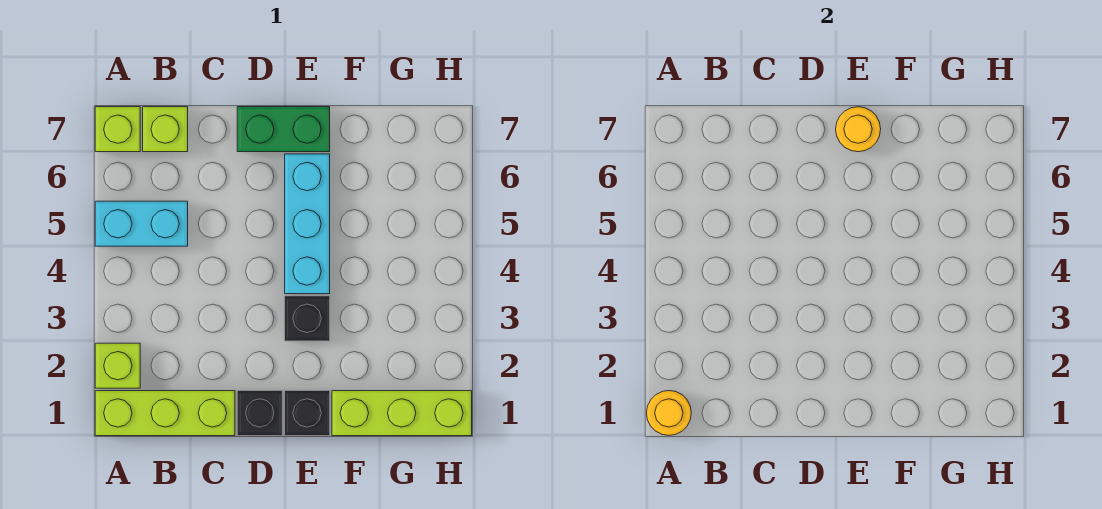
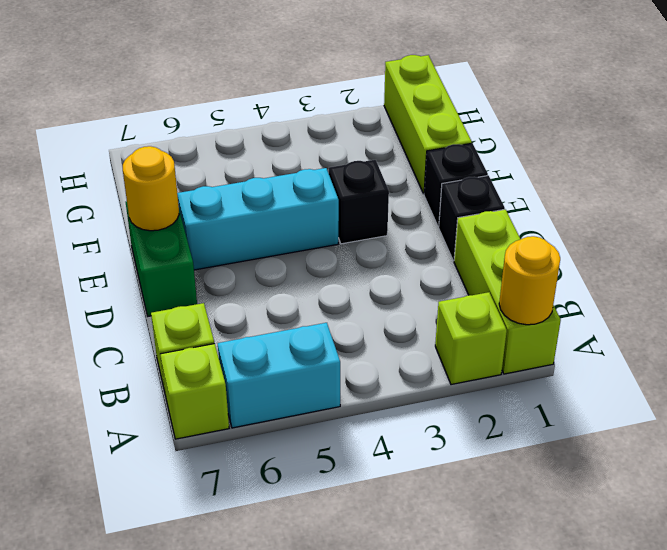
cyan 1x2 brick [95,201,188,246] -> cyan 1x2 brick turned to [218,323,340,428]

